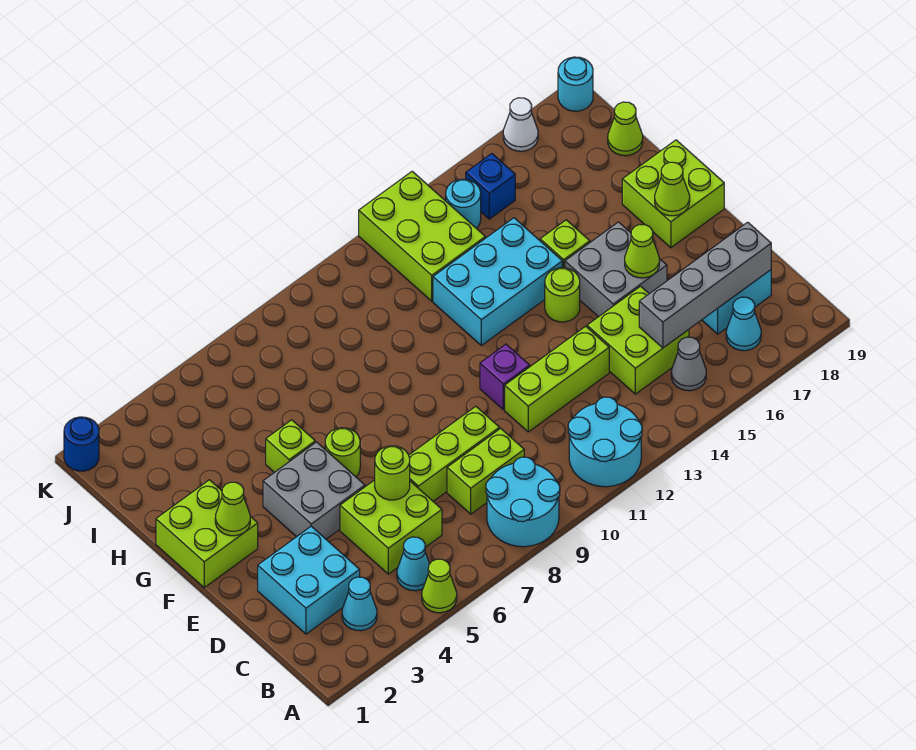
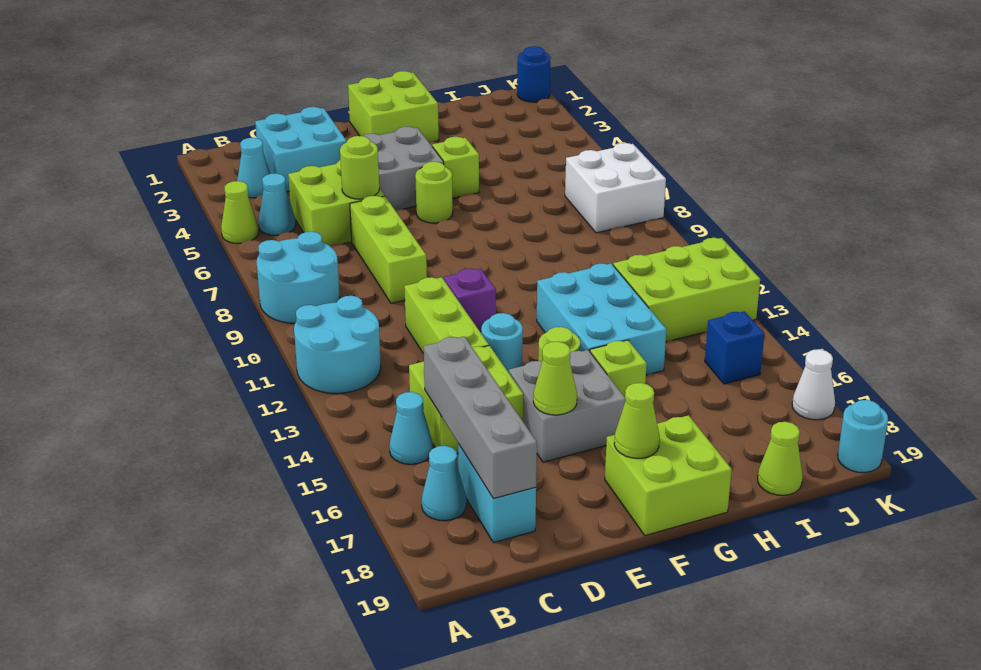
grey 1x1 cone [671,337,706,391] -> cyan 1x1 cone [389,392,433,464]
lime 1x2 brick [447,428,524,514] -> none
lime 1x1 cone [215,482,250,536] -> none
none -> white 2x2 brick [565,143,666,233]
cyan 1x1 round brick [446,179,481,228] -> cyan 1x1 round brick moved to [481,313,523,372]

